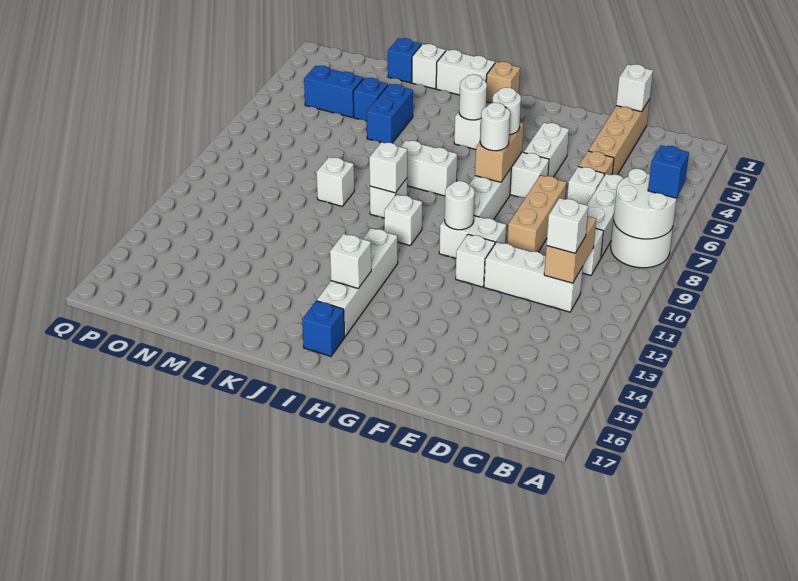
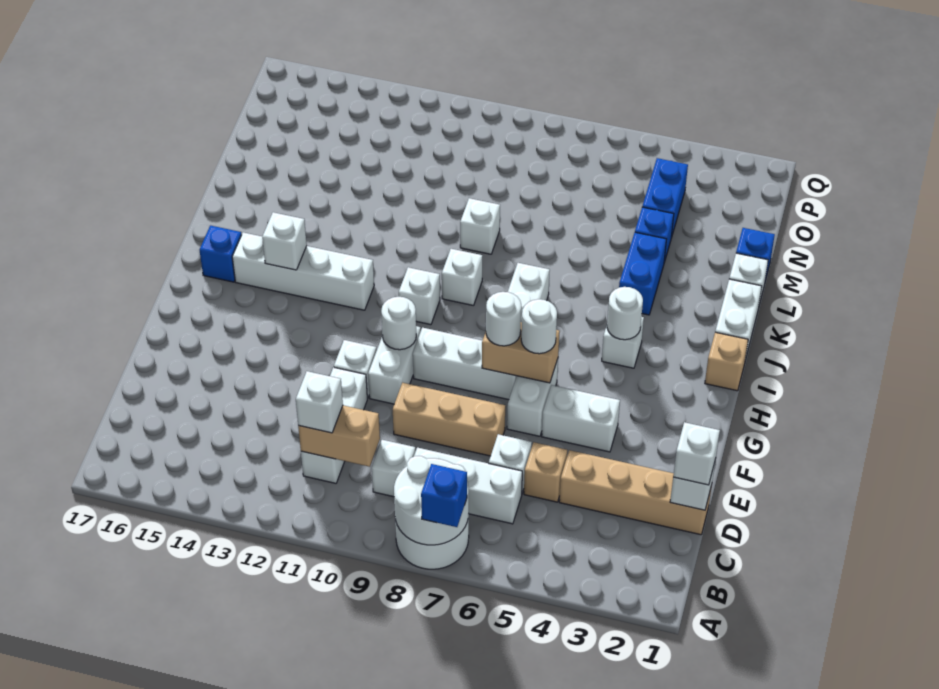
white 1x1 brick [369,142,407,193] -> white 1x1 brick moved to [673,422,720,485]
blue 1x2 brick [366,84,413,143] -> blue 1x2 brick turned to [619,232,666,315]

